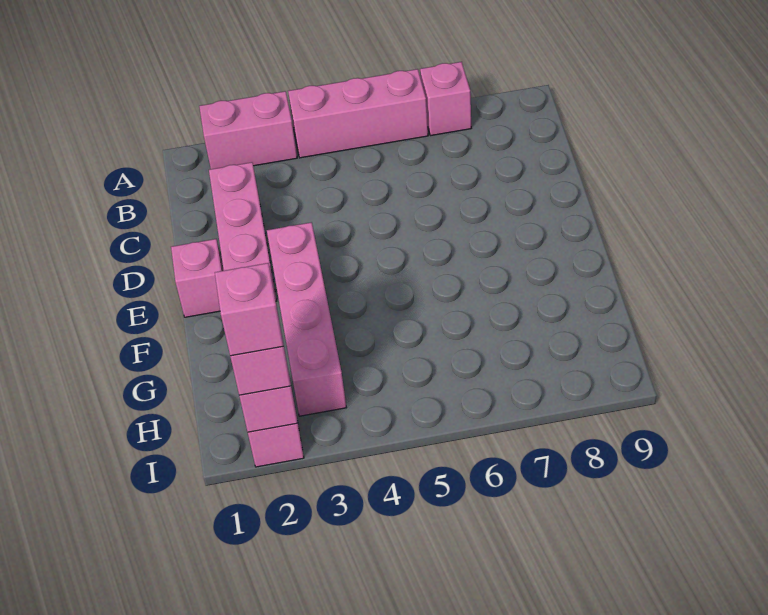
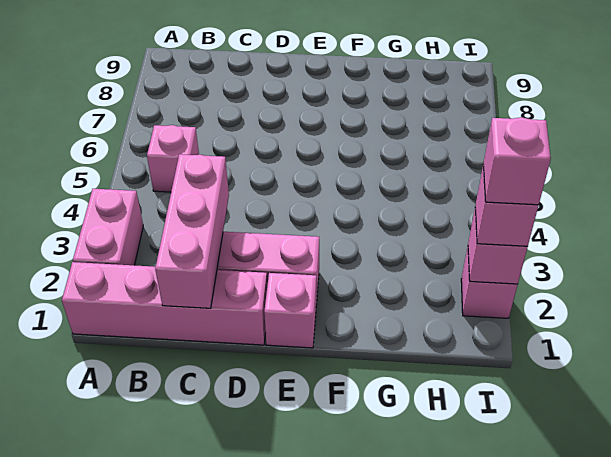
pink 1x3 brick [288,69,428,158] -> pink 1x3 brick moved to [155,154,229,308]
pink 1x1 brick [420,62,471,136] -> pink 1x1 brick moved to [147,125,199,192]
pink 1x4 brick [267,222,347,416] -> pink 1x4 brick moved to [62,262,267,345]

